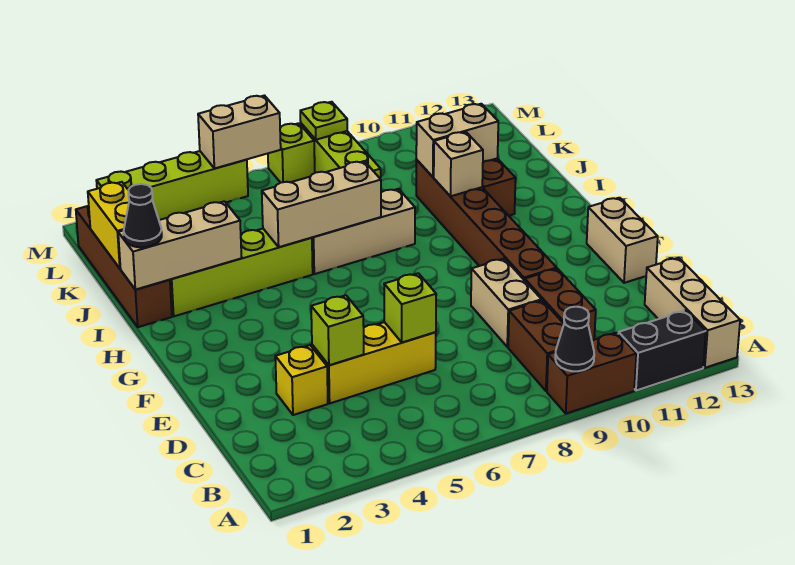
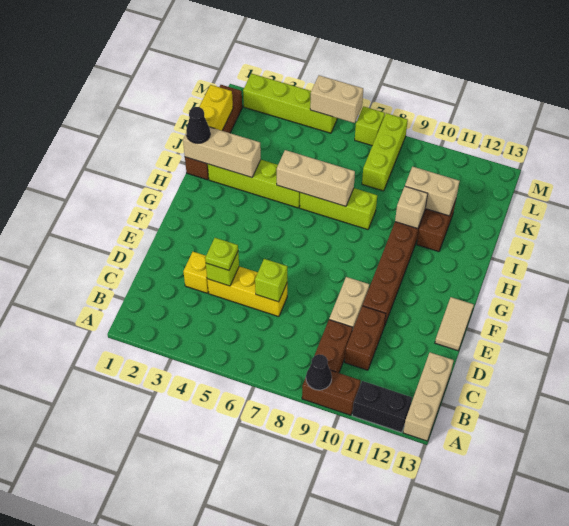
tan 1x2 brick [587,198,658,283] -> tan 1x2 tile [435,297,474,351]
tan 1x3 brick [312,189,415,274] -> lime 1x3 brick [300,188,377,230]
lime 1x1 plate [300,102,347,140] -> lime 1x1 plate moved to [205,238,238,270]

